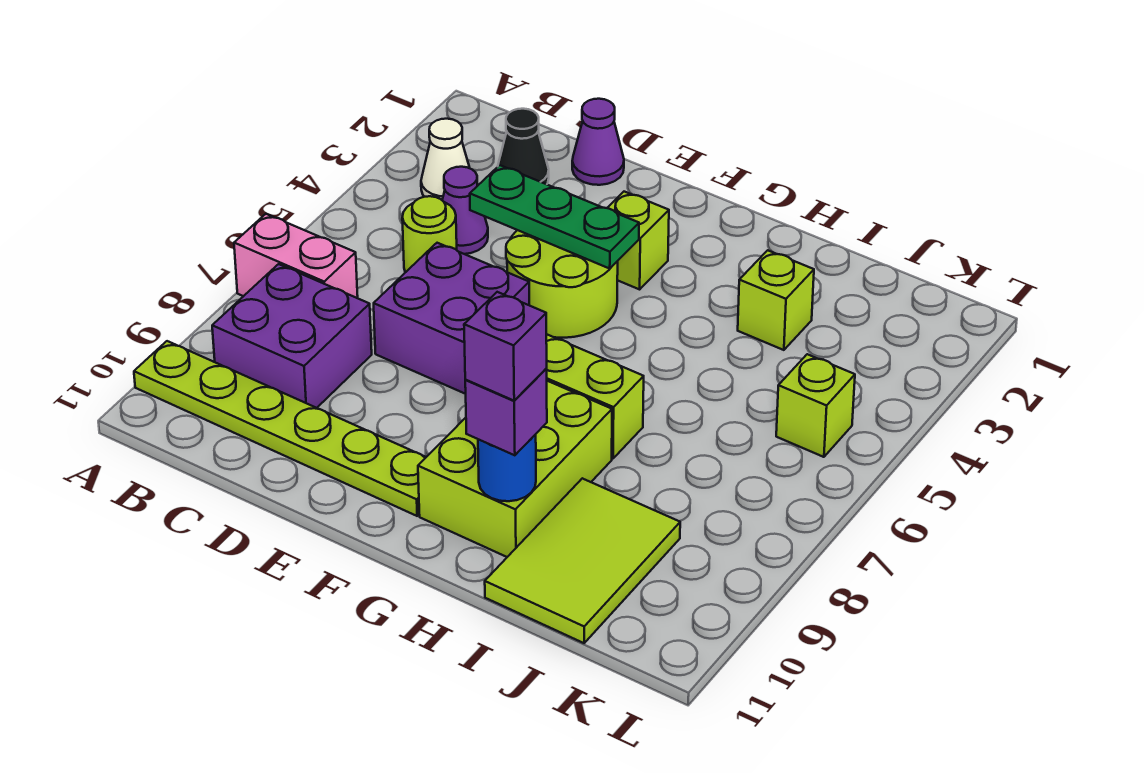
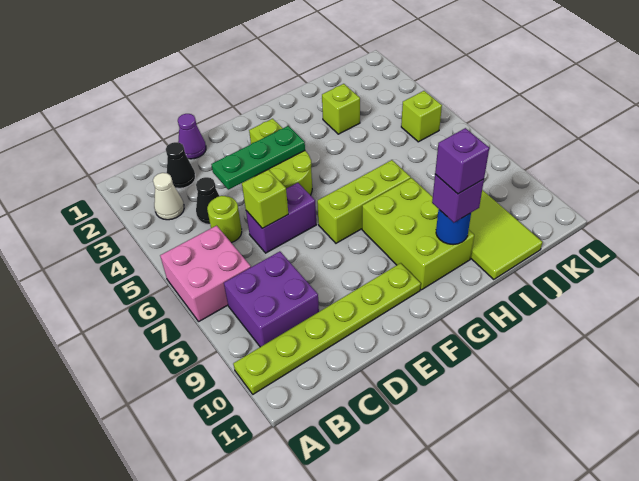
pink 1x2 brick [234,214,358,298] -> pink 2x2 brick [160,226,251,321]
purple 1x1 cone [442,167,488,254] -> black 1x1 cone [196,177,219,224]
purple 2x2 brick [374,243,529,394] -> purple 1x2 brick [246,183,316,253]
none -> lime 1x1 brick [242,169,288,228]

